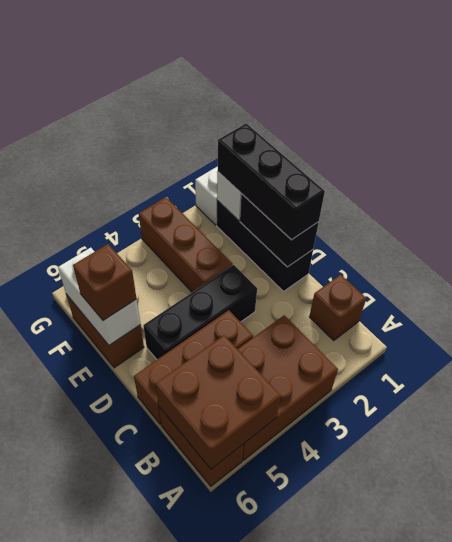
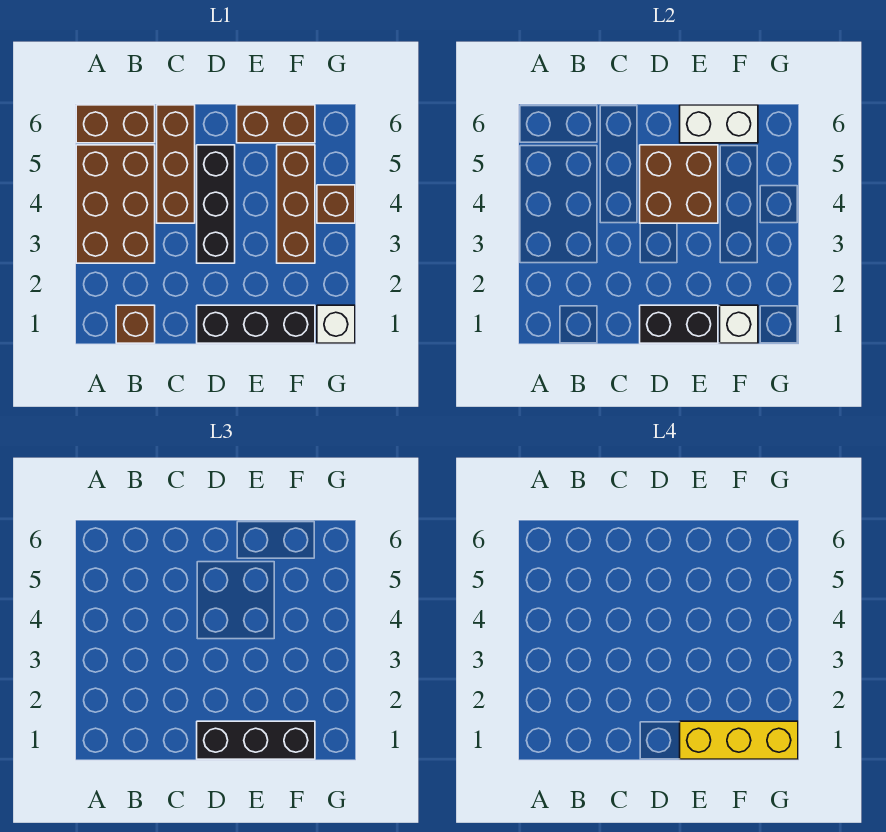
brown 2x2 brick [156,335,281,469] -> brown 2x2 brick moved to [640,145,718,223]
none -> yellow 1x3 brick [680,721,798,759]
brown 1x3 brick [139,197,233,292] -> brown 1x3 brick turned to [277,145,315,263]
brown 1x1 brick [73,244,137,320] -> brown 1x1 brick moved to [317,185,355,223]

